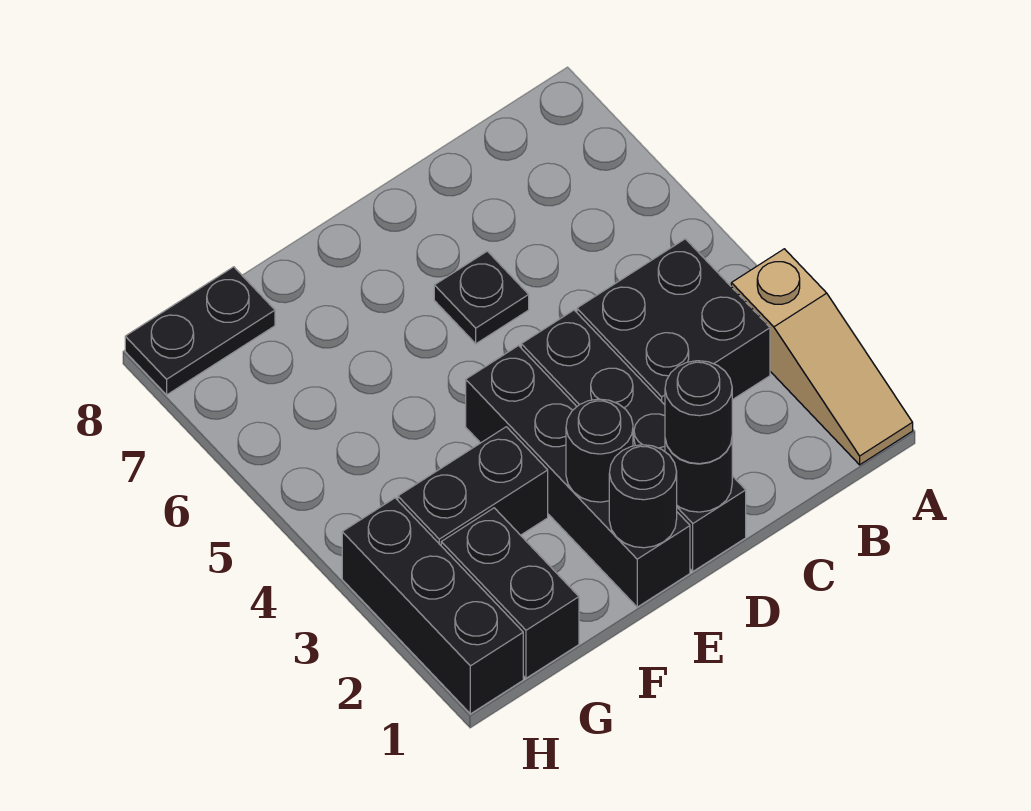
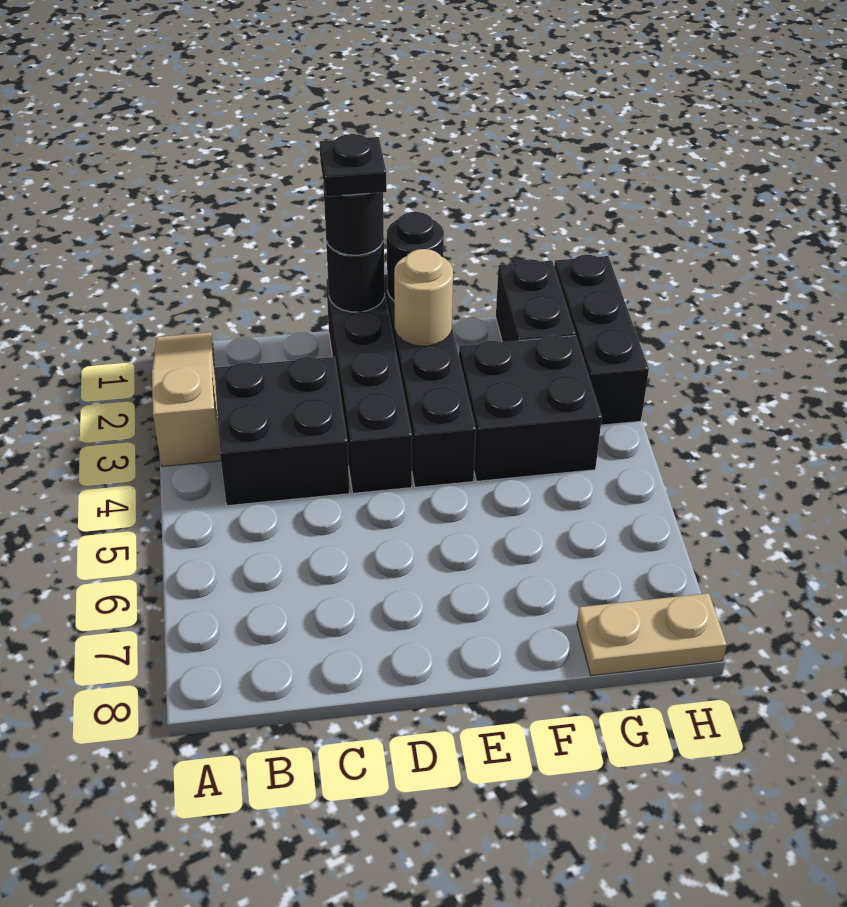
black 1x1 plate [434,251,529,344] -> black 1x1 plate moved to [319,134,387,197]
black 1x1 round brick [566,399,633,502] -> tan 1x1 round brick [394,249,453,346]
black 1x2 brick [398,427,548,545] -> black 2x2 brick [459,335,602,481]
black 1x2 plate [125,267,275,395] -> tan 1x2 plate [577,593,727,676]

